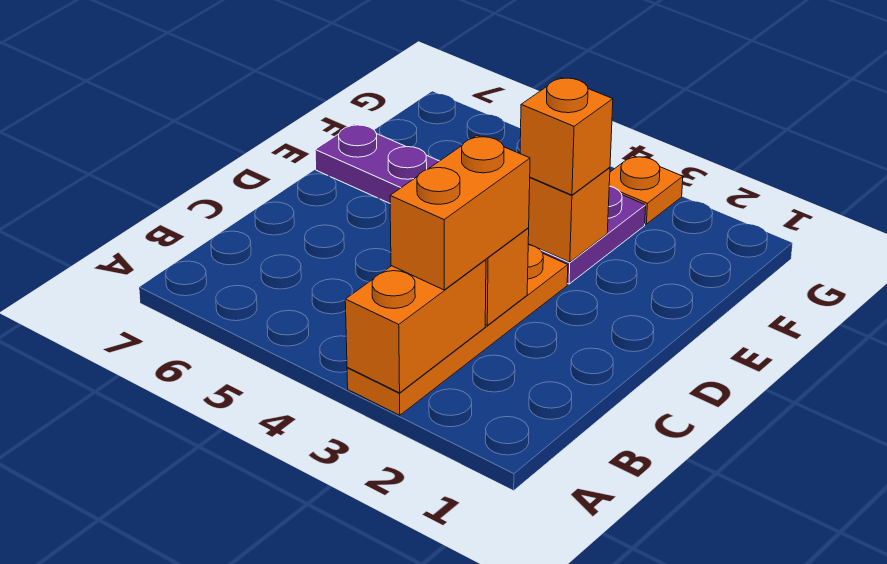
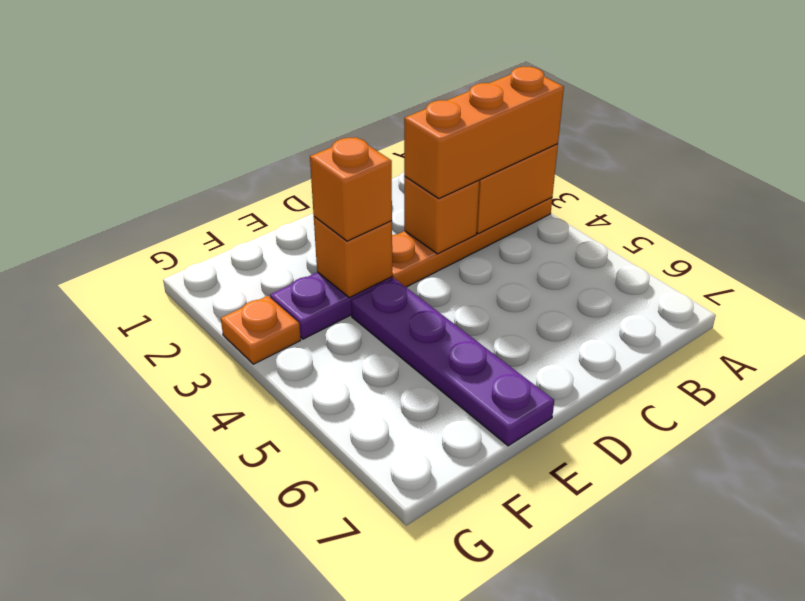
orange 1x2 brick [390,135,530,290] -> orange 1x3 brick [404,67,564,199]

